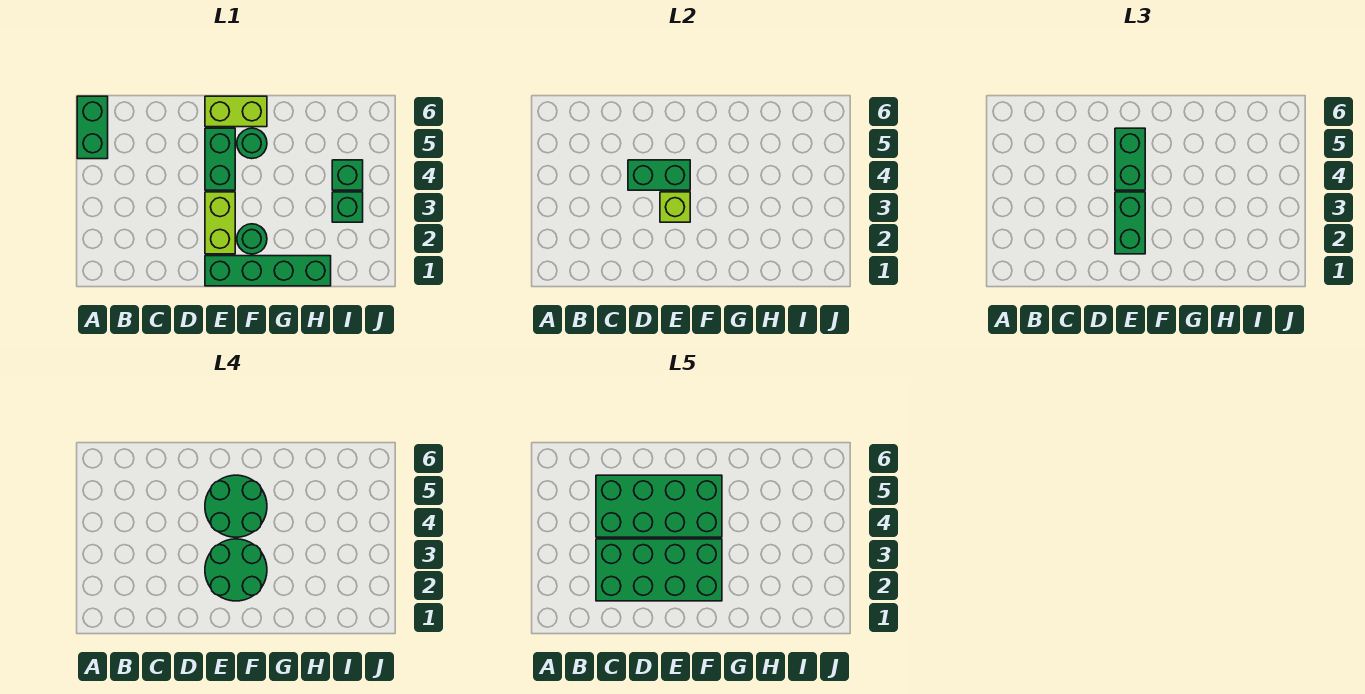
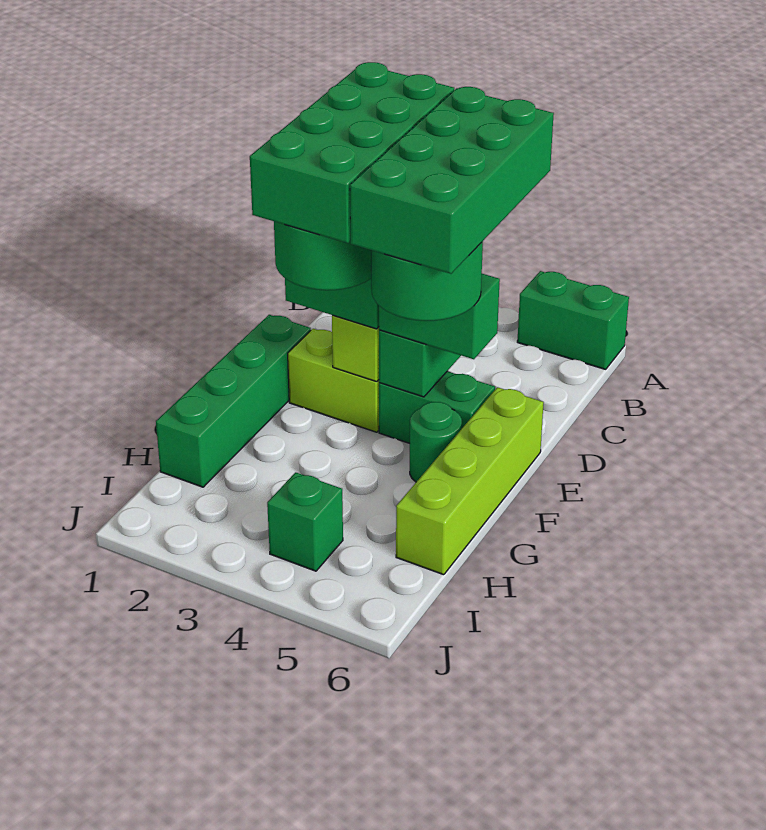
lime 1x2 brick [205,96,267,127] -> lime 1x4 brick [396,387,544,575]
green 1x1 round brick [237,224,267,254] -> none
green 1x1 brick [332,192,363,222] -> none

